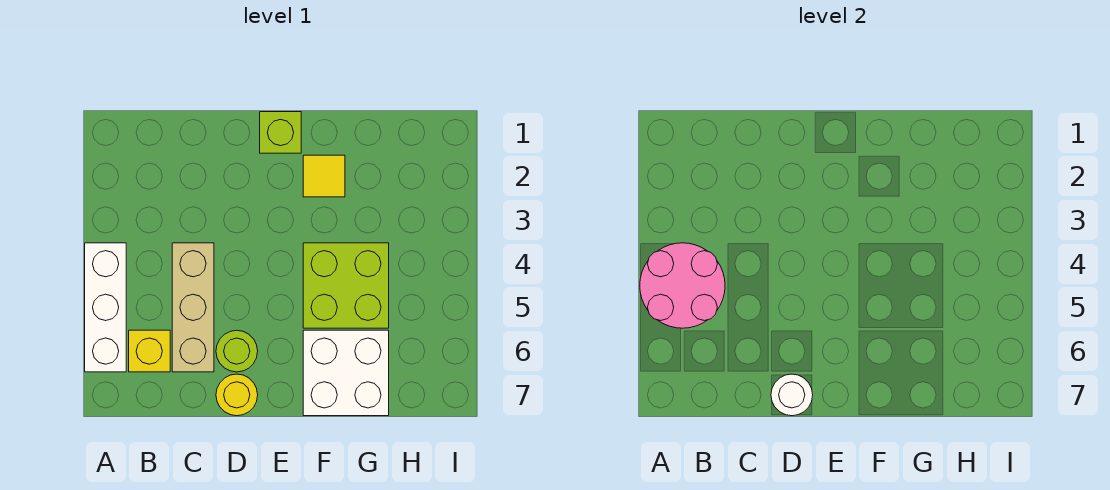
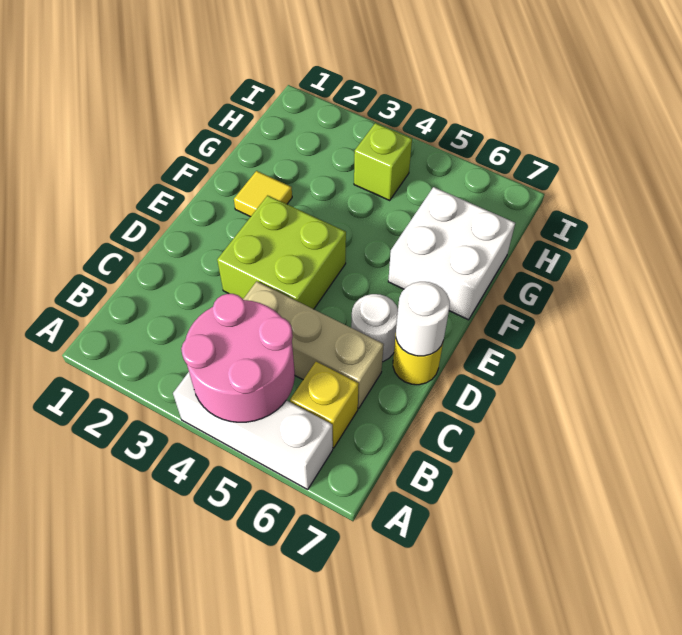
lime 1x1 round brick [216,330,258,372] -> white 1x1 round brick [351,294,398,362]
lime 1x1 brick [260,112,301,153] -> lime 1x1 brick moved to [354,123,412,200]
lime 2x2 brick [303,243,389,328] -> lime 2x2 brick moved to [217,195,346,309]

